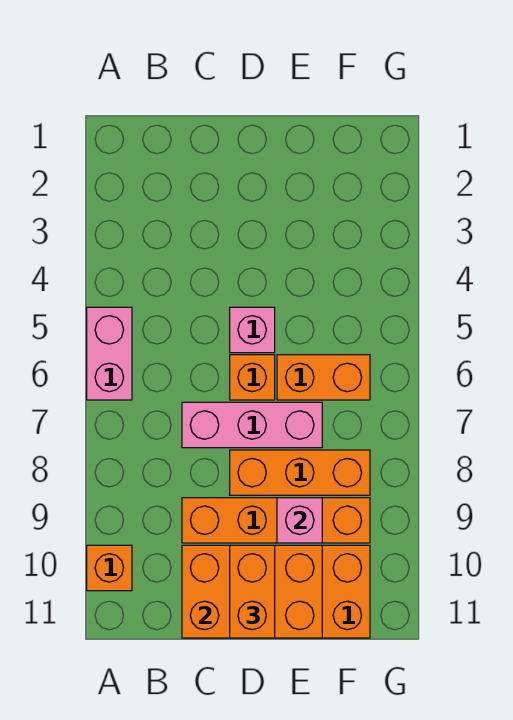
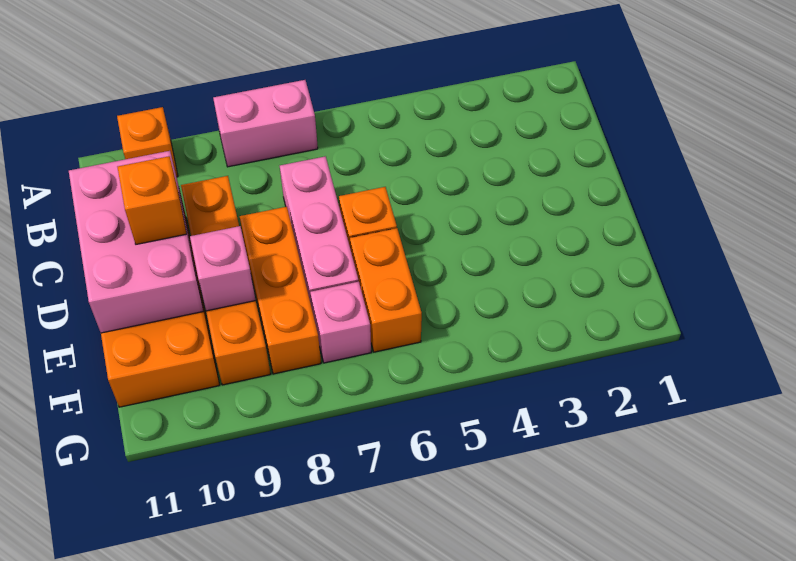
pink 1x2 brick [87,307,132,400] -> pink 1x2 brick moved to [213,80,318,167]
orange 2x3 brick [182,545,322,638] -> pink 2x3 brick [69,151,204,333]
pink 1x1 brick [230,307,275,353] -> pink 1x1 brick moved to [310,281,371,363]
orange 1x2 brick [230,545,275,638] -> orange 1x1 brick [118,156,187,244]

